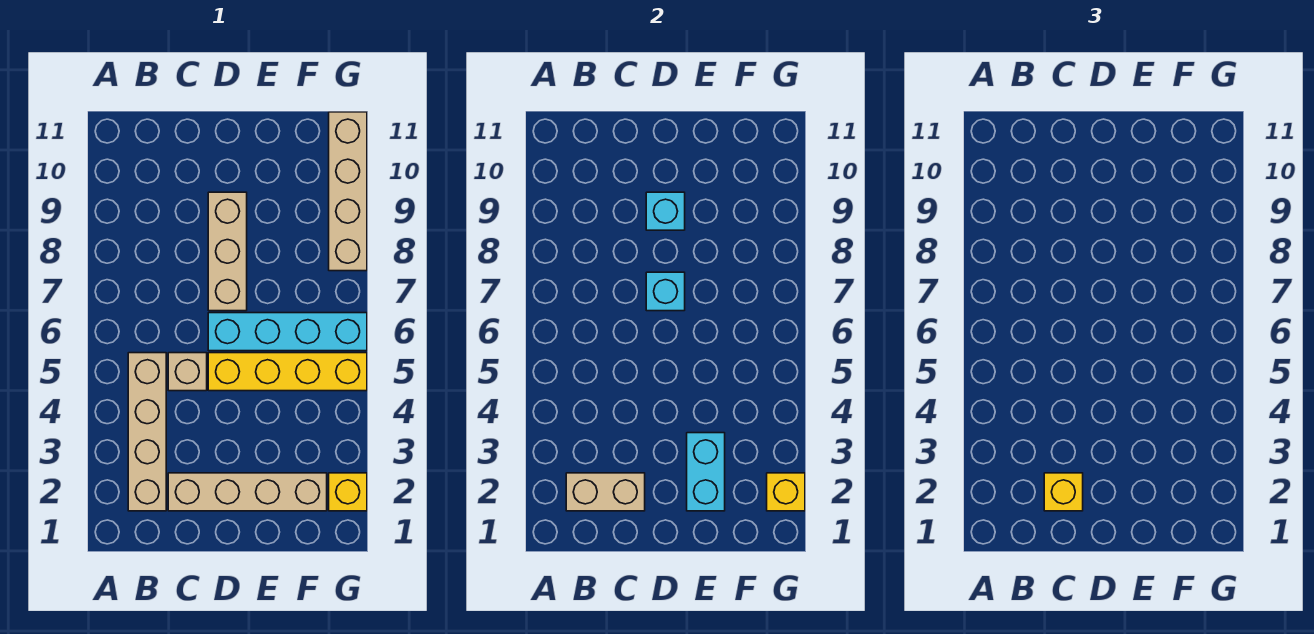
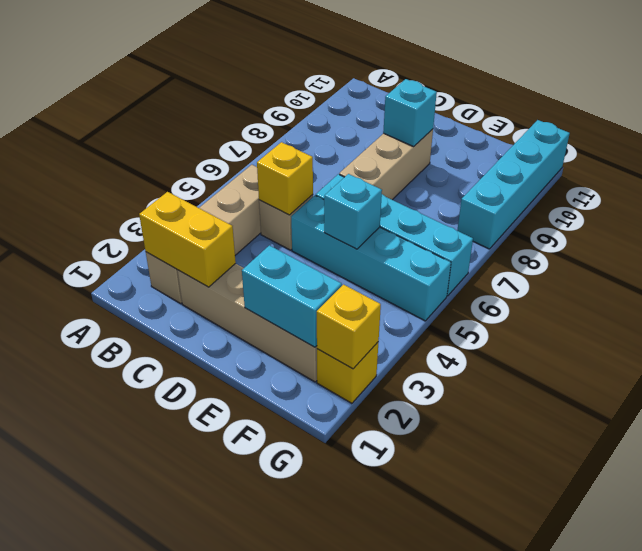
tan 1x2 brick [566,473,645,511] -> yellow 1x2 brick [139,192,236,287]
yellow 1x1 brick [1044,473,1083,511] -> yellow 1x1 brick moved to [257,142,313,215]
yellow 1x4 brick [208,353,367,391] -> cyan 1x4 brick [291,195,451,321]
cyan 1x1 brick [646,272,685,311] -> cyan 1x1 brick moved to [324,174,382,249]
cyan 1x2 brick [687,433,725,511] -> cyan 1x2 brick turned to [242,245,342,347]
tan 1x4 brick [329,112,367,271] -> cyan 1x4 brick [457,120,570,249]

